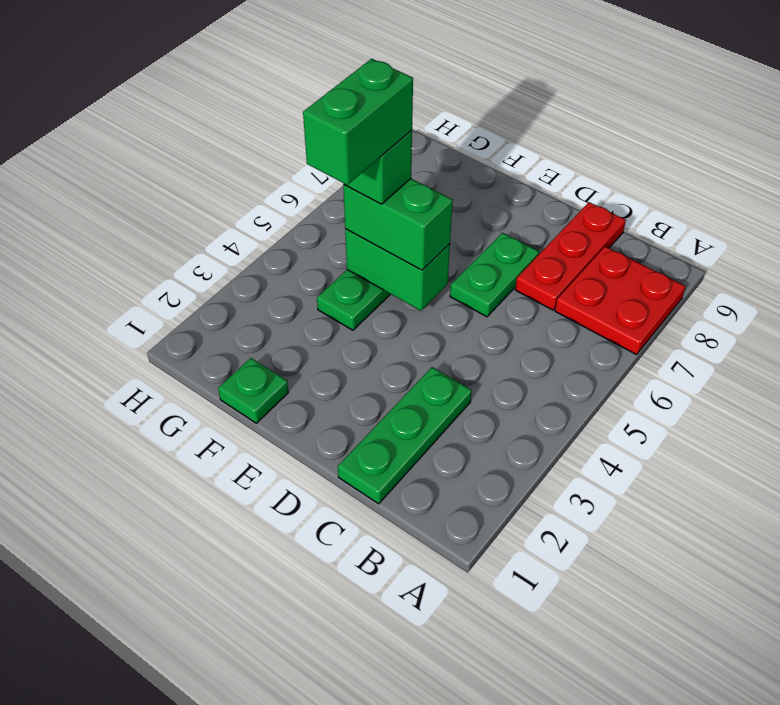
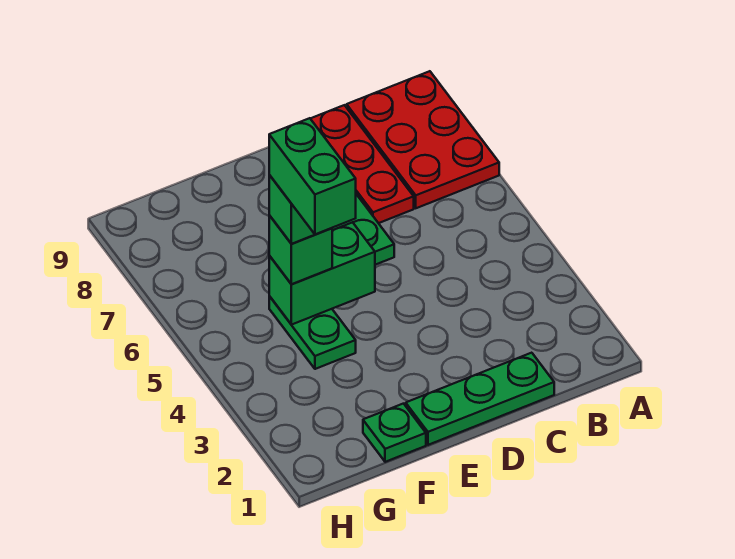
red 2x2 plate [555,246,686,355] -> red 2x3 plate [347,71,499,208]
green 1x3 plate [338,367,472,504] -> green 1x3 plate turned to [406,353,554,445]
green 1x2 brick [343,179,453,270] -> green 1x1 brick [269,215,332,284]

